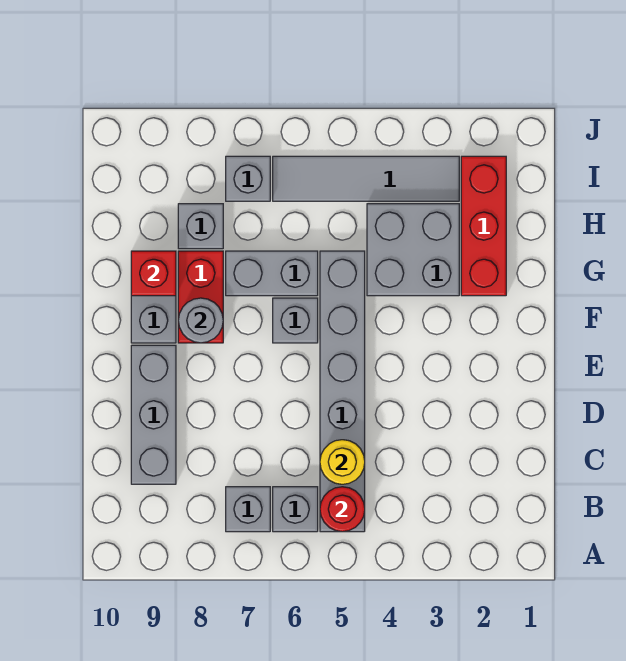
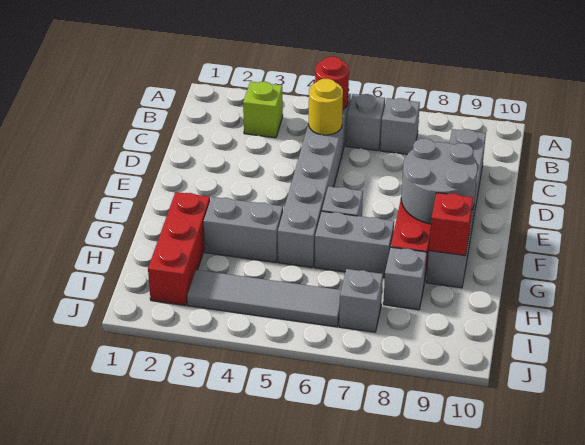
none -> lime 1x1 brick [243,82,283,138]
grey 1x1 round brick [178,298,223,343] -> grey 2x2 round brick [401,139,478,224]
grey 2x2 brick [367,204,459,296] -> grey 1x2 brick [204,197,283,262]

